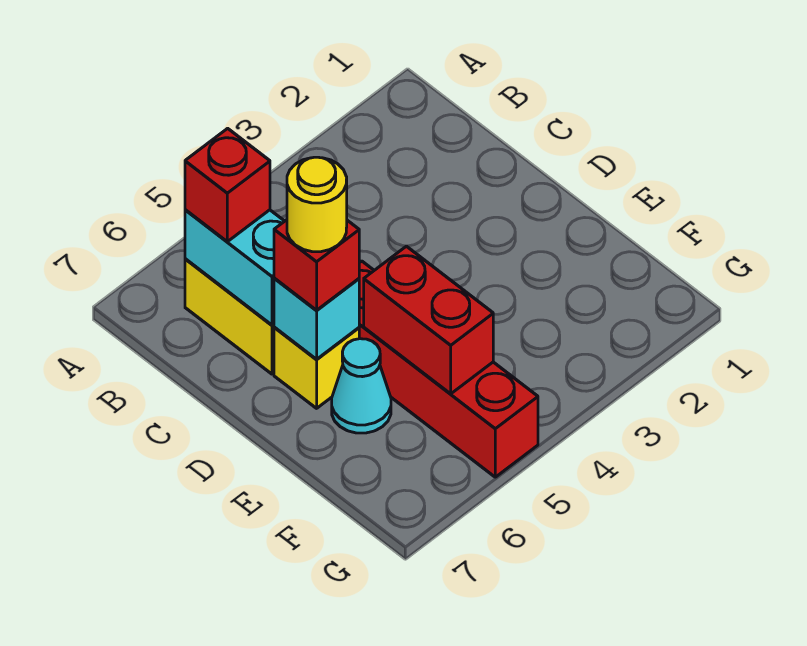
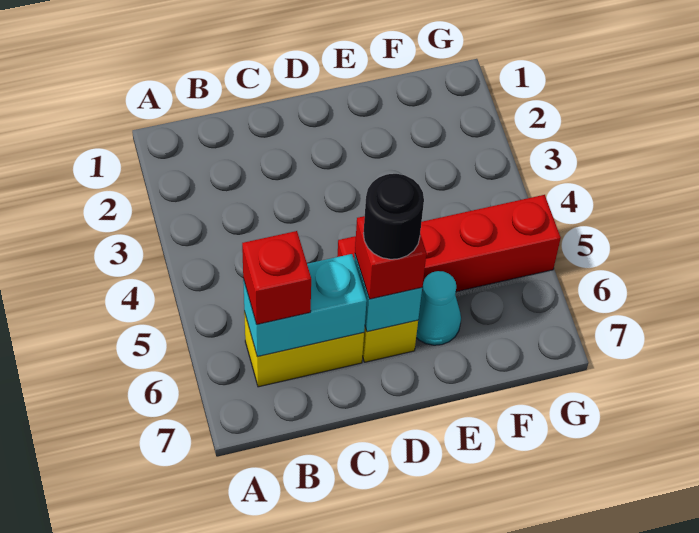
yellow 1x1 round brick [287,157,347,252] -> black 1x1 round brick [363,174,424,259]
red 1x2 brick [364,246,493,394] -> none

